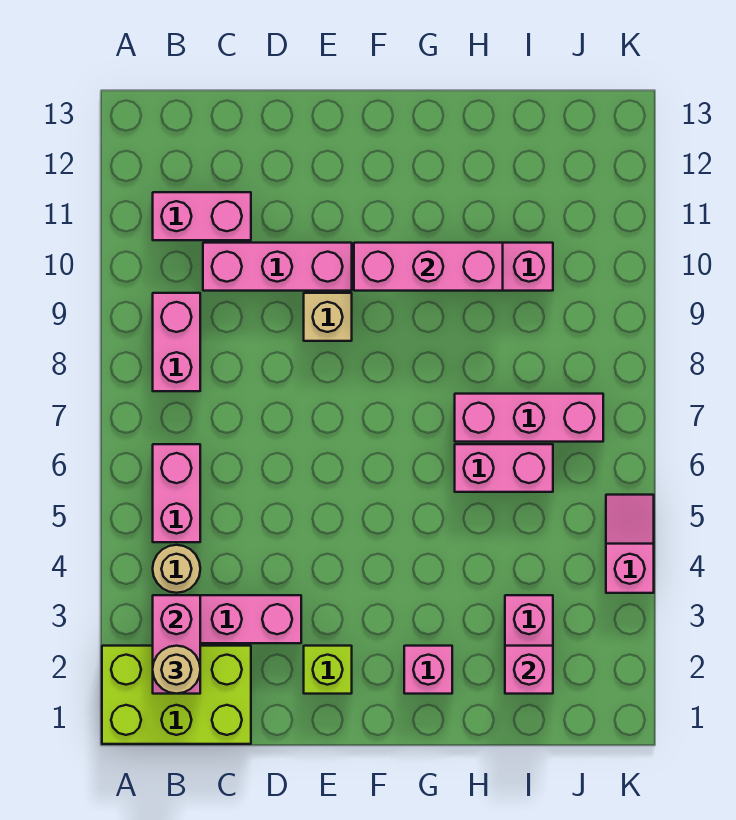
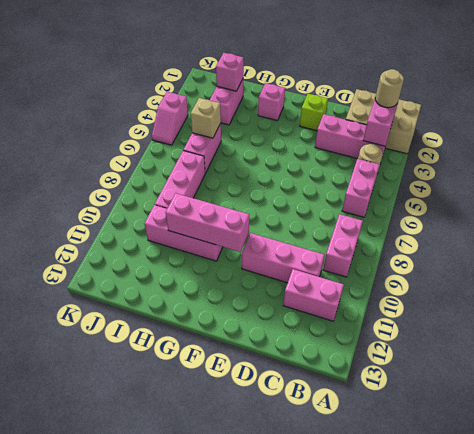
lime 2x3 brick [102,646,251,744] -> tan 2x3 brick [346,89,421,154]
tan 1x1 brick [304,293,352,341] -> tan 1x1 brick moved to [191,98,221,138]
pink 1x2 brick [455,444,553,492] -> pink 1x2 brick turned to [183,124,221,173]
pink 1x3 brick [455,394,603,442] -> pink 1x3 brick turned to [155,151,205,208]

